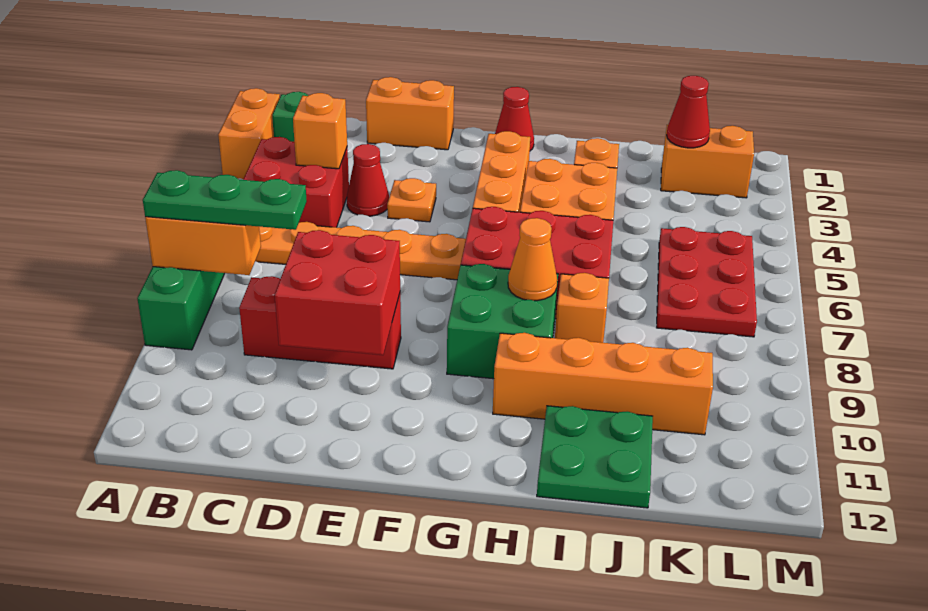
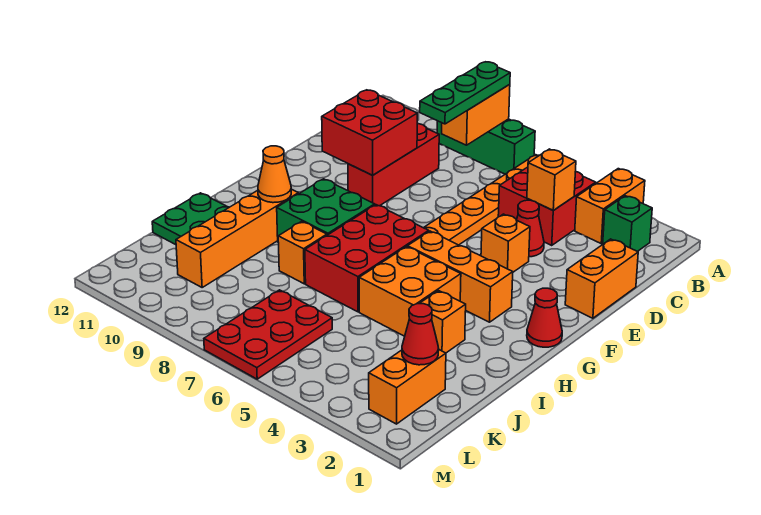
orange 1x2 brick [218,88,280,179] -> orange 1x2 brick turned to [575,169,645,243]
orange 1x1 plate [387,178,436,222] -> orange 1x1 brick [481,214,530,272]
orange 1x1 cone [508,218,557,301] -> orange 1x1 cone moved to [258,146,291,203]
red 2x3 plate [657,227,757,337] -> red 2x3 plate turned to [204,290,332,379]

